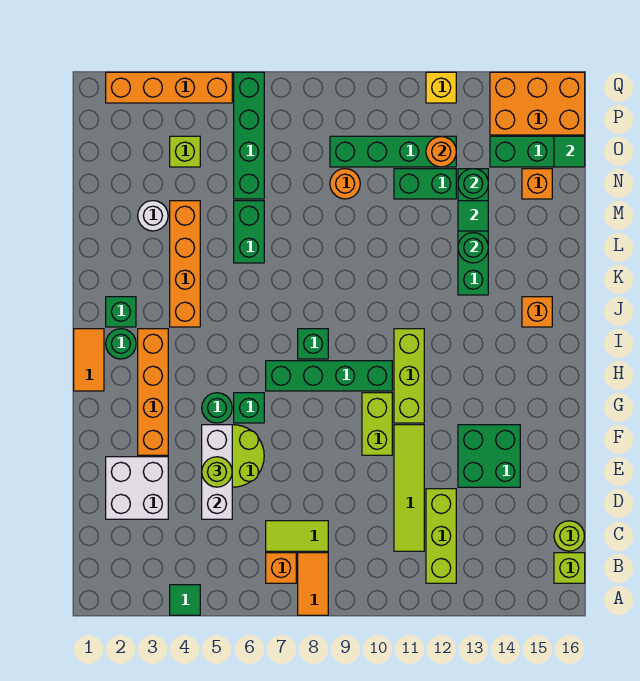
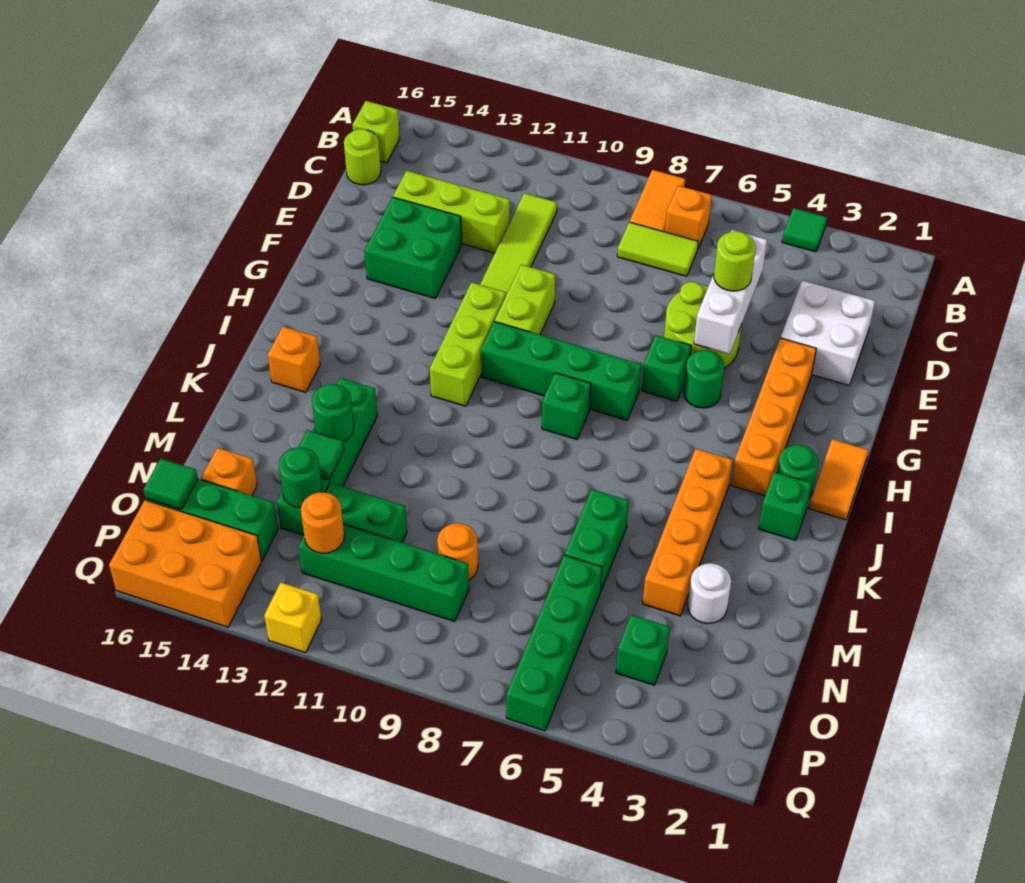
lime 1x3 brick [426,489,456,583] -> lime 1x3 brick turned to [393,171,510,253]
lime 1x1 brick [170,136,200,167] -> green 1x1 brick [616,615,670,685]
orange 1x4 brick [106,72,232,103] -> none

